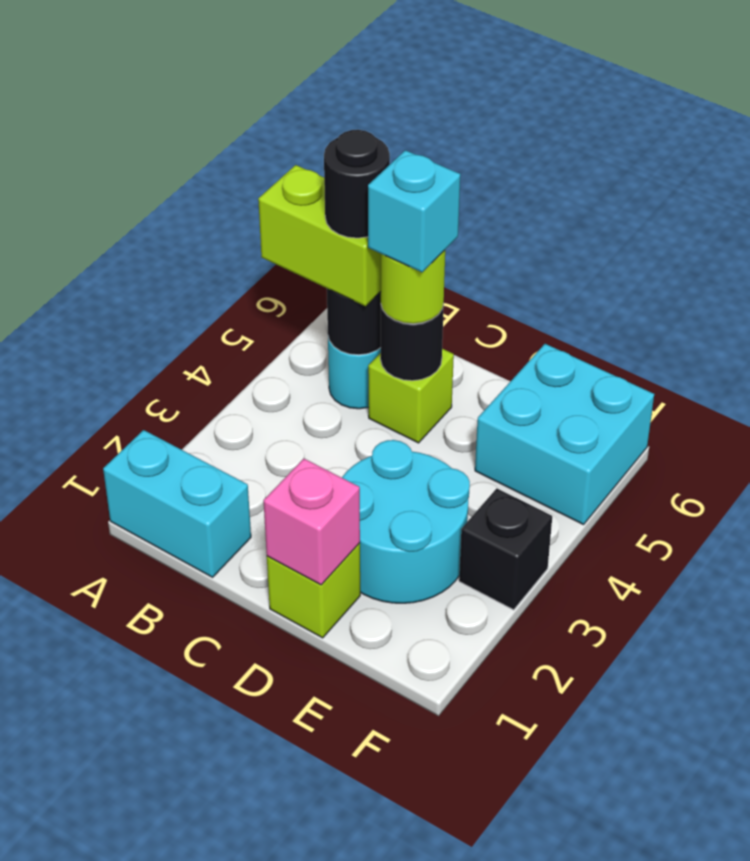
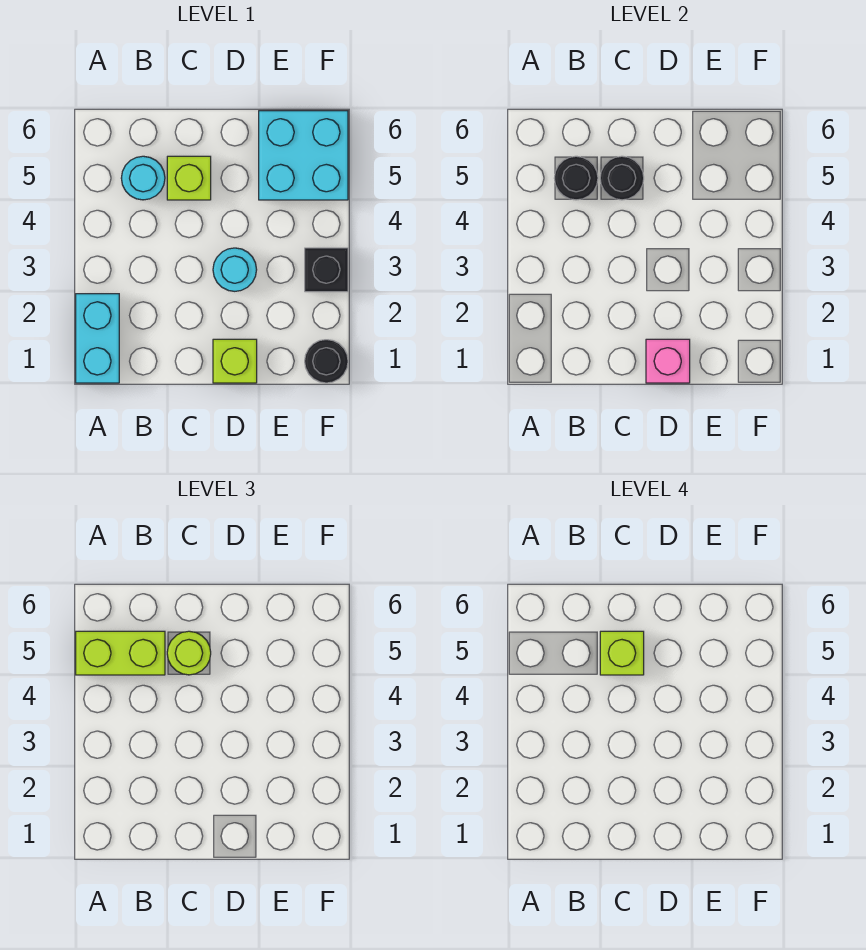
cyan 1x2 brick [103,430,251,577] -> cyan 1x2 brick turned to [76,294,119,383]
black 1x1 round brick [324,130,390,238] -> black 1x1 round brick moved to [305,340,348,383]
cyan 1x1 brick [368,150,460,272] -> lime 1x1 brick [600,631,644,675]
cyan 2x2 round brick [342,440,470,603] -> cyan 1x1 round brick [213,248,257,291]

